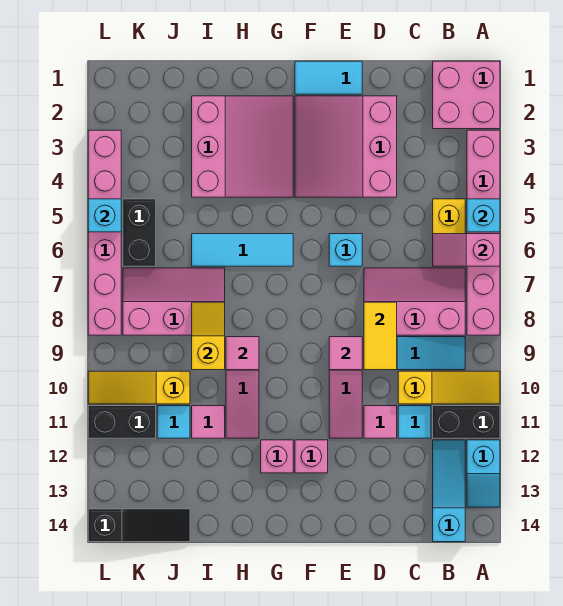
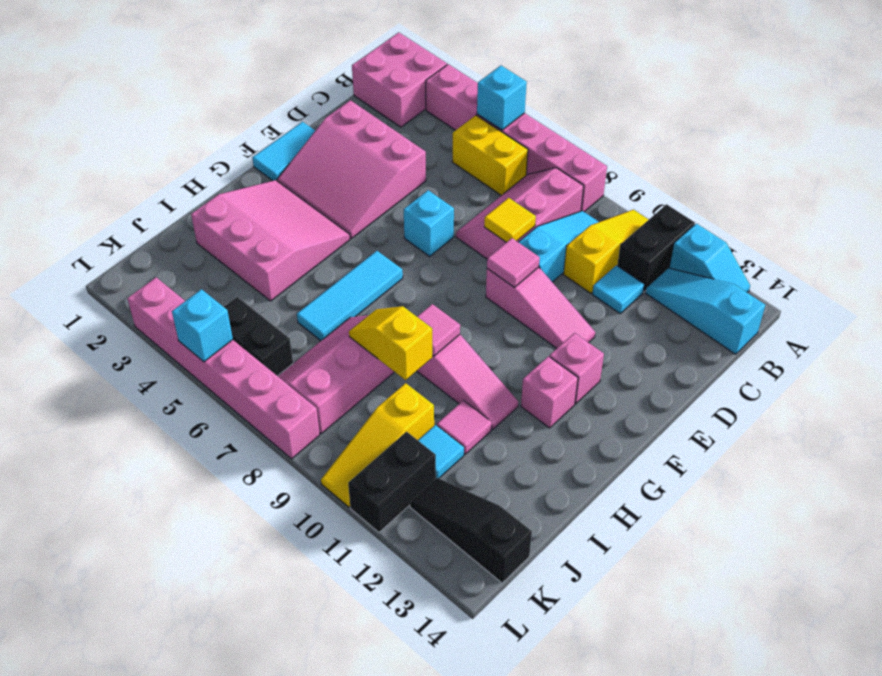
pink 1x2 slope [433,234,500,266] -> none
yellow 1x2 tile [364,302,397,370] -> yellow 1x1 tile [484,198,536,242]
pink 1x1 tile [364,406,397,438] -> none
black 1x3 slope [88,509,190,542] -> black 1x3 slope turned to [410,478,532,583]

